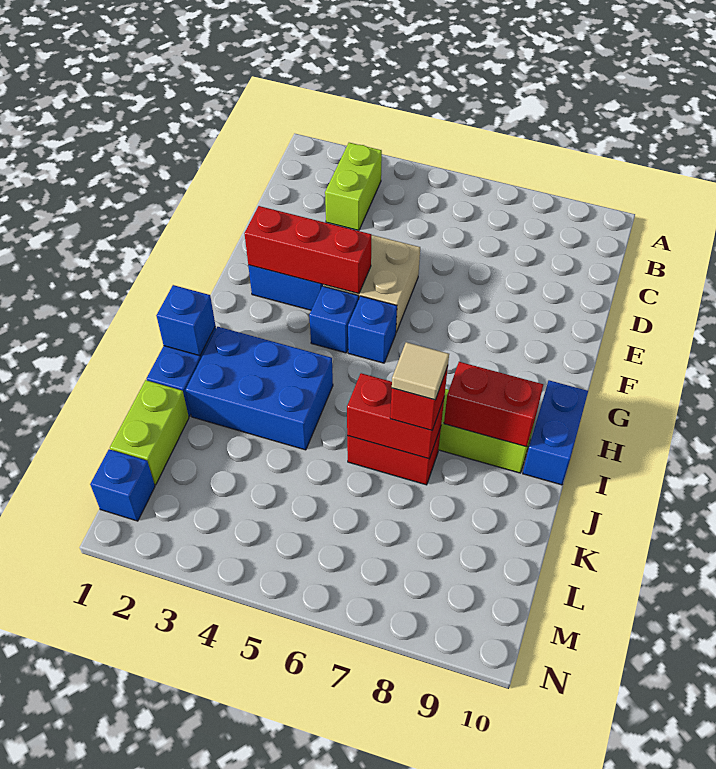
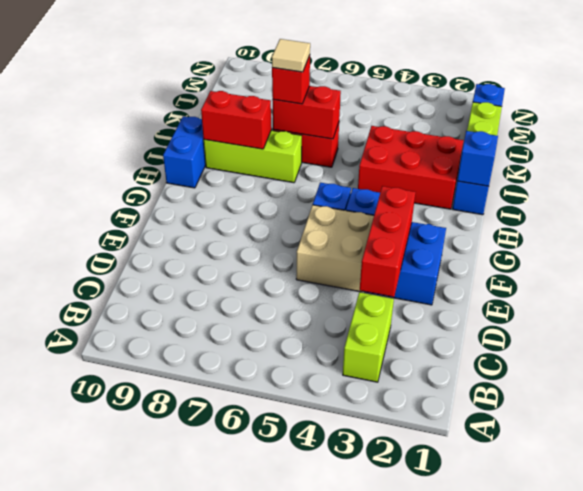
red 1x3 brick [245,206,372,294] -> red 1x3 brick turned to [360,186,415,297]
blue 2x3 brick [186,327,333,450] -> red 2x3 brick [358,126,464,209]

